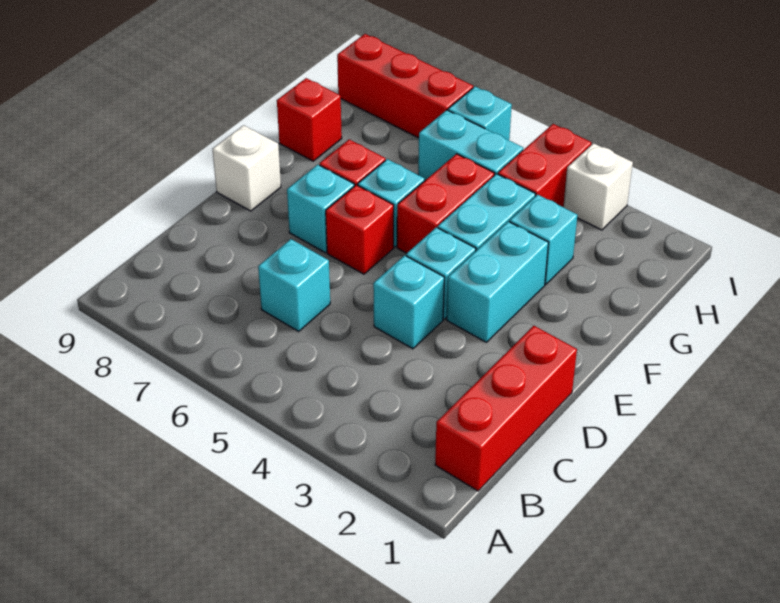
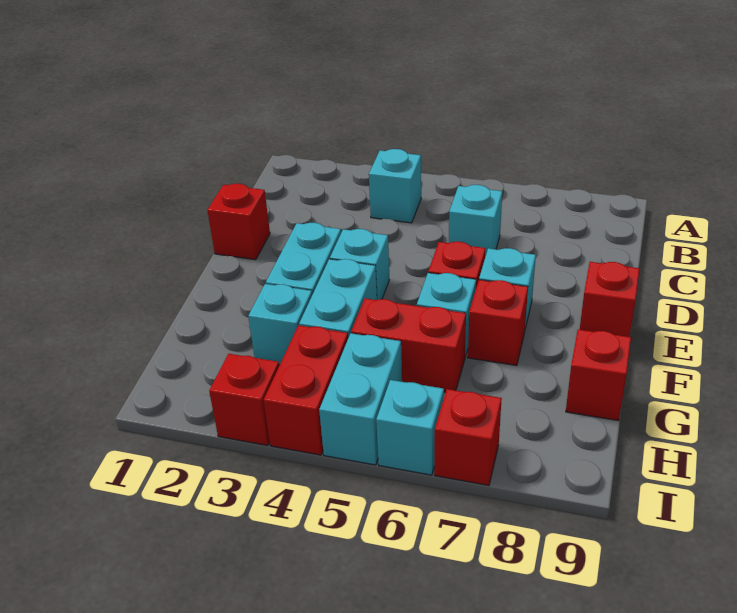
red 1x3 brick [435,326,577,491] -> red 1x1 brick [207,184,270,260]
cyan 1x1 brick [373,255,444,349] -> cyan 1x1 brick moved to [369,149,421,223]
white 1x1 brick [212,125,281,211] -> red 1x1 brick [580,262,639,337]
red 1x2 brick [397,154,495,253] -> red 1x2 brick turned to [351,298,466,392]
cyan 1x2 brick [418,110,523,180] -> cyan 1x2 brick turned to [319,333,402,465]
white 1x1 brick [563,143,633,230] -> red 1x1 brick [209,354,279,445]
red 1x3 brick [337,34,473,138] -> red 1x1 brick [435,389,502,486]

